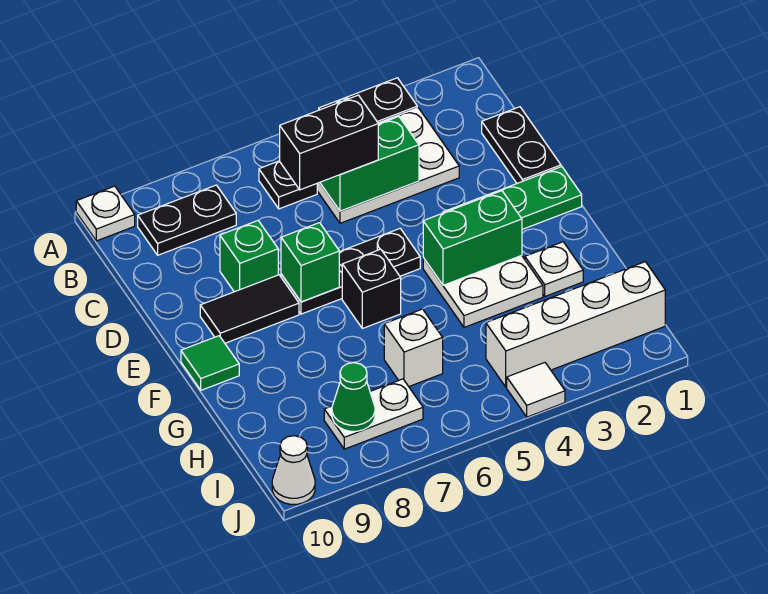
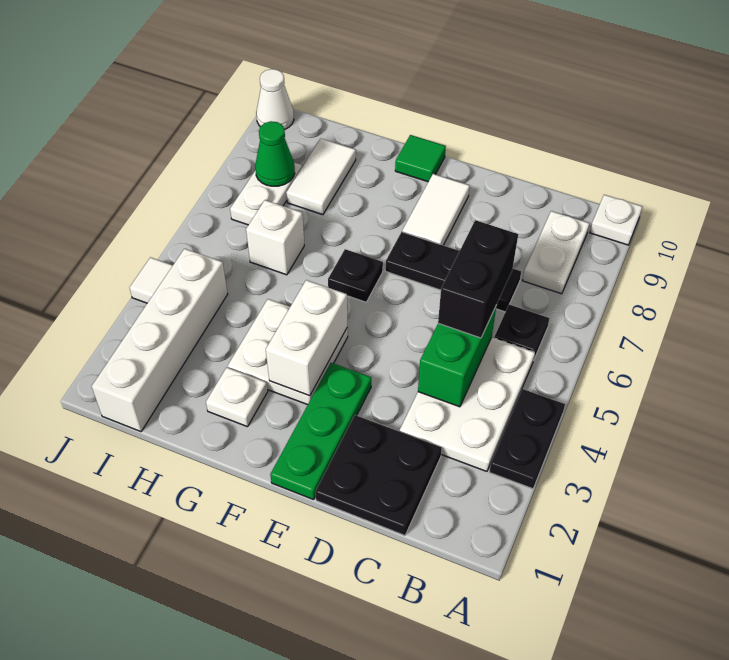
black 1x2 plate [138,185,236,255] -> white 1x2 plate [522,211,590,294]
black 1x2 plate [482,107,561,183] -> black 2x2 plate [315,415,442,536]
green 1x1 brick [220,221,278,292] -> none
black 1x3 plate [281,229,420,314] -> black 1x3 plate turned to [385,232,521,312]
green 1x1 brick [281,223,339,302] -> none
black 1x2 tile [200,275,299,343] -> white 1x2 tile [402,174,470,245]
green 1x2 brick [423,191,522,285] -> white 1x2 brick [266,280,348,396]
black 1x1 brick [342,249,401,328] -> black 1x1 plate [328,249,383,302]
none -> white 1x2 tile [286,138,356,215]

